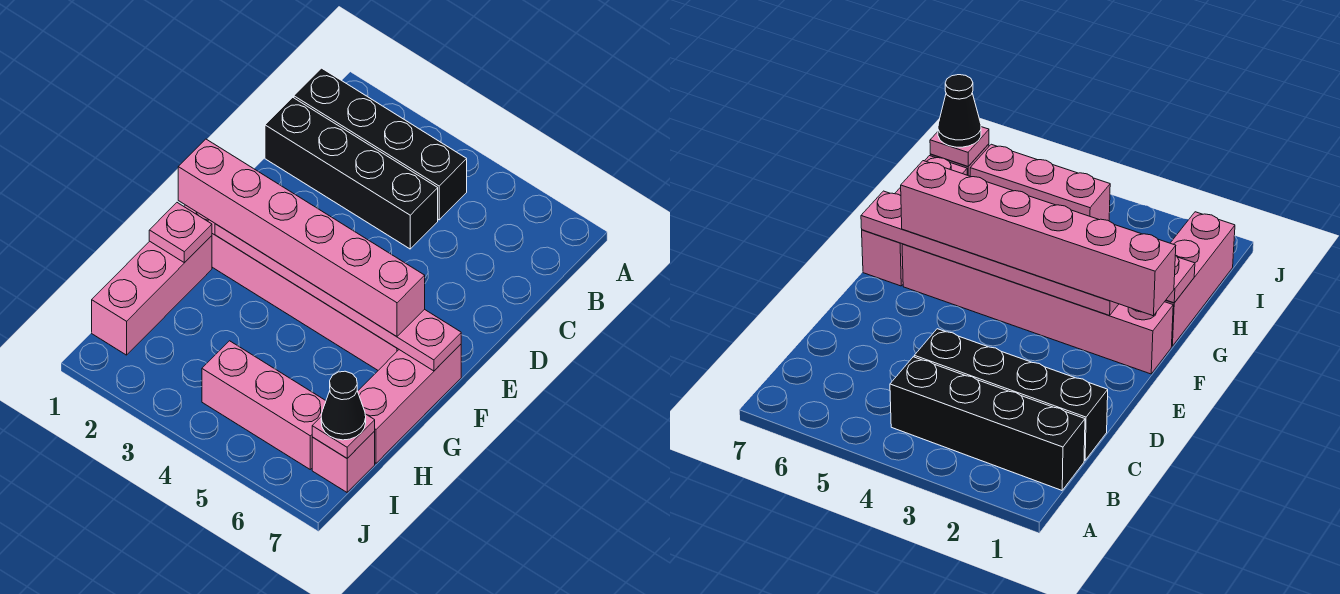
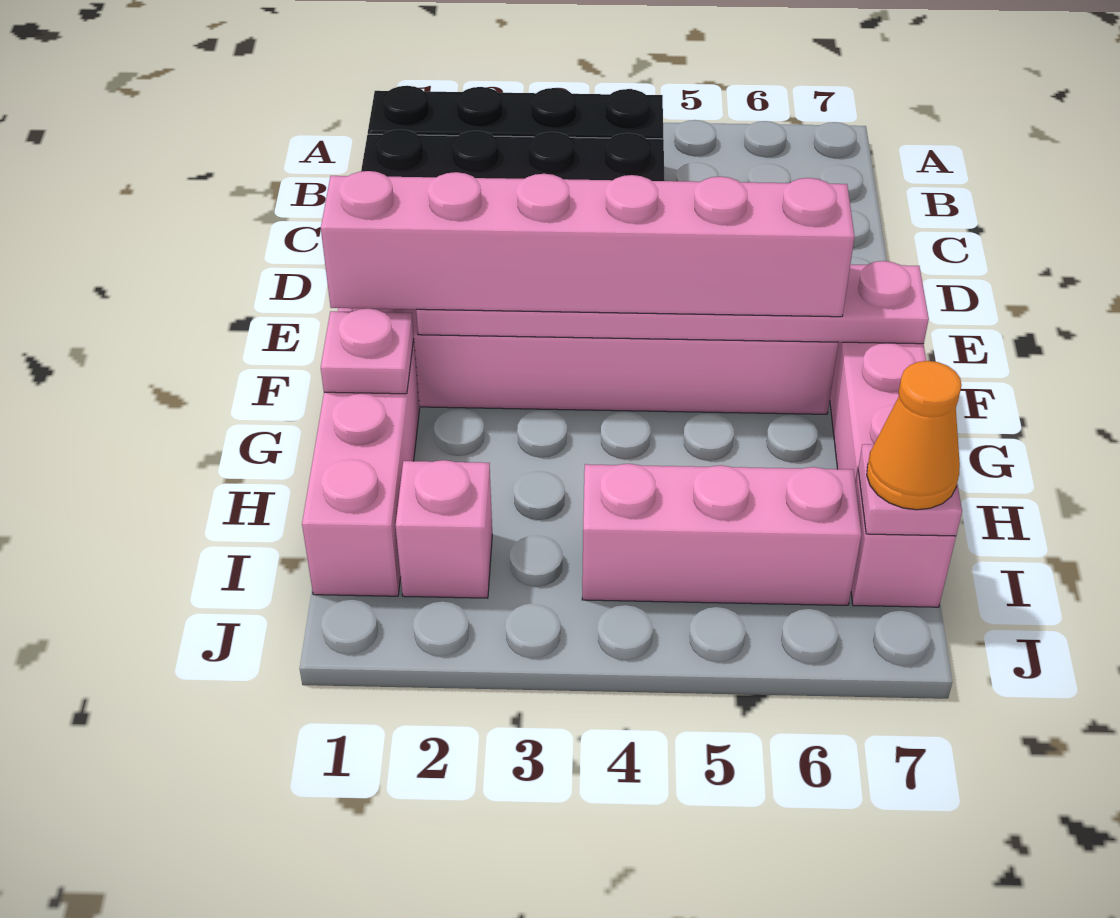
none -> pink 1x1 brick [396,460,492,598]
black 1x1 cone [321,371,366,440] -> orange 1x1 cone [867,361,962,510]

